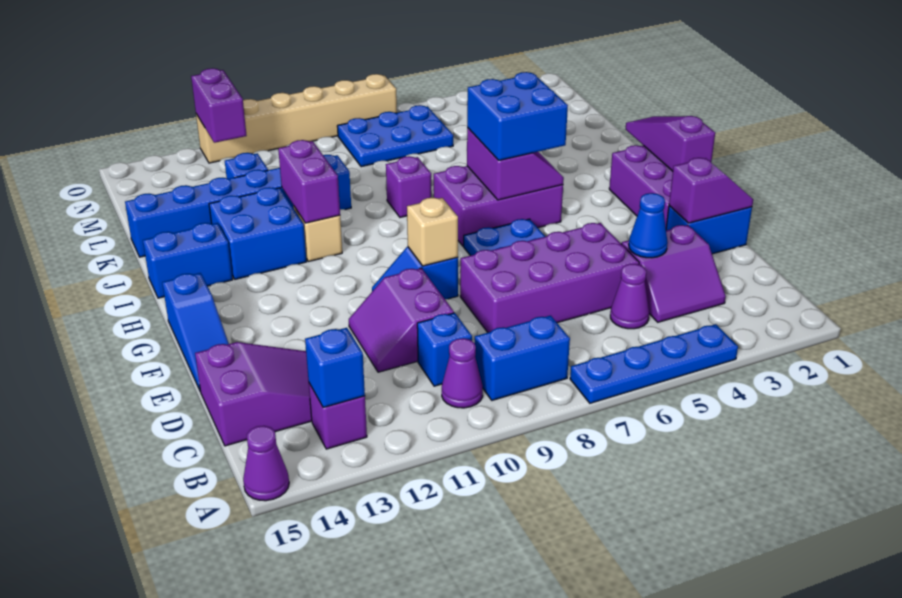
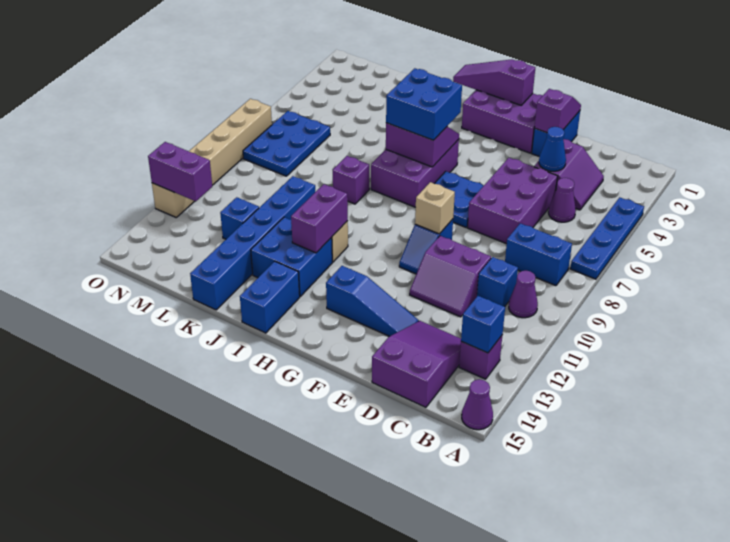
blue 1x2 brick [475,316,570,400] -> blue 1x2 brick turned to [505,223,572,286]
purple 2x4 brick [460,223,639,332] -> purple 2x3 brick [467,158,558,244]
blue 1x3 slope [162,273,229,392] -> blue 1x3 slope moved to [326,266,419,336]
purple 1x2 brick [278,140,340,223] -> purple 1x2 brick turned to [291,184,348,253]

